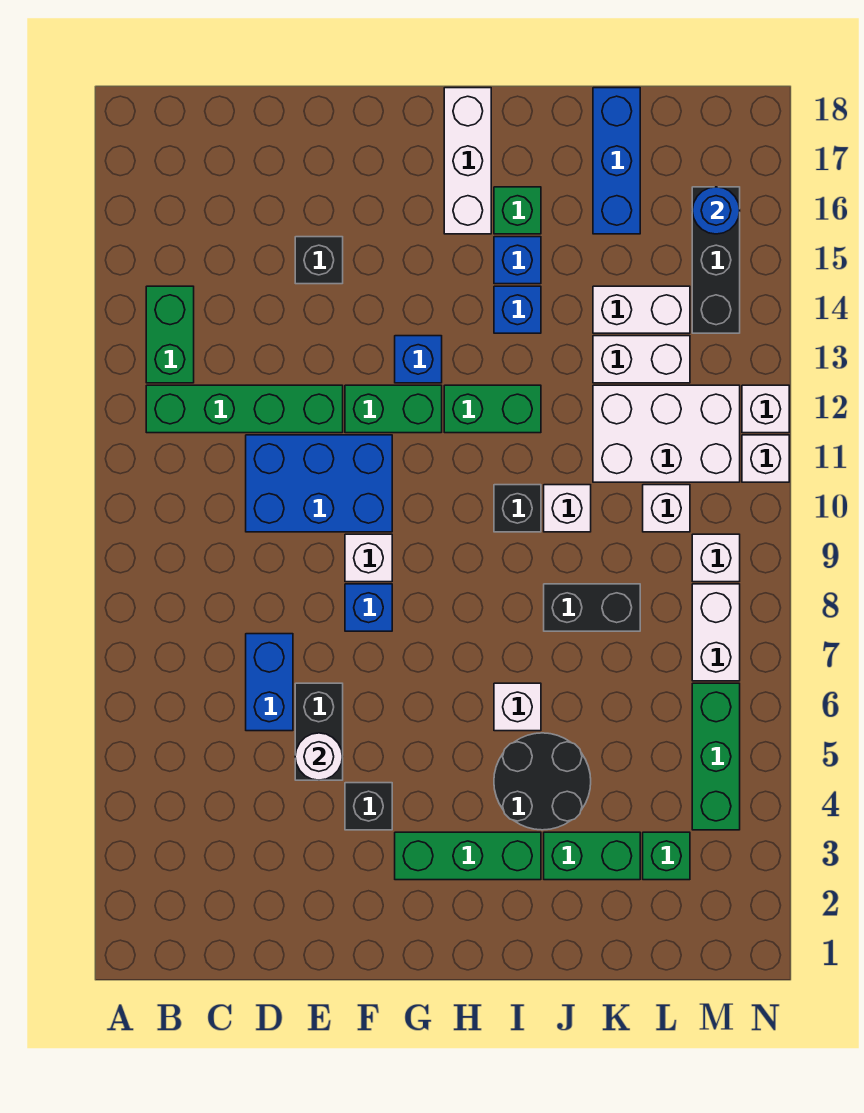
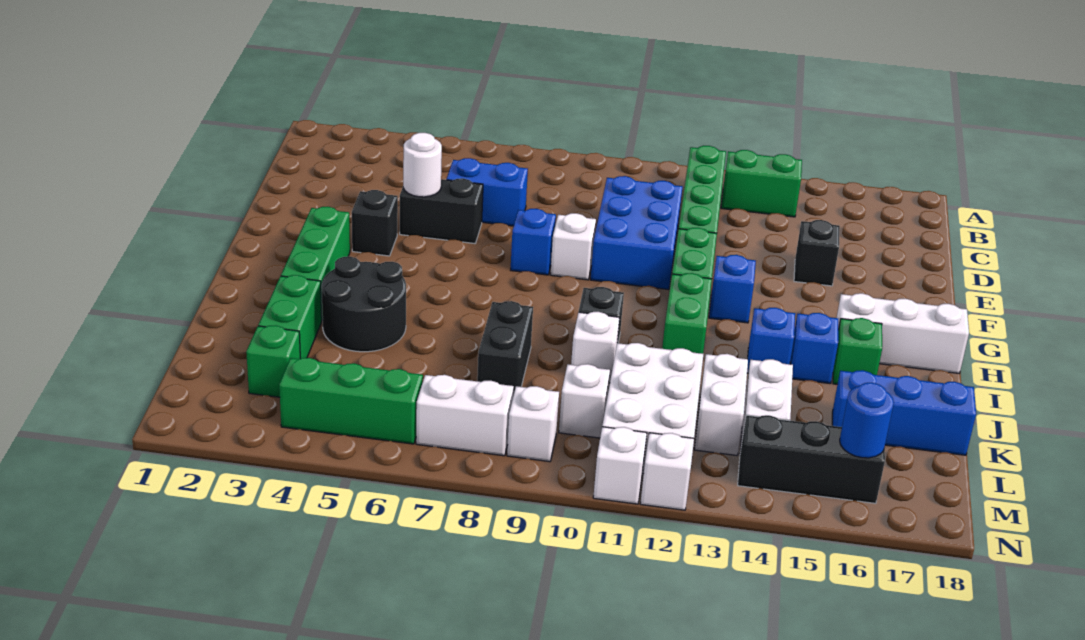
white 1x1 brick [494,683,541,731] -> none

